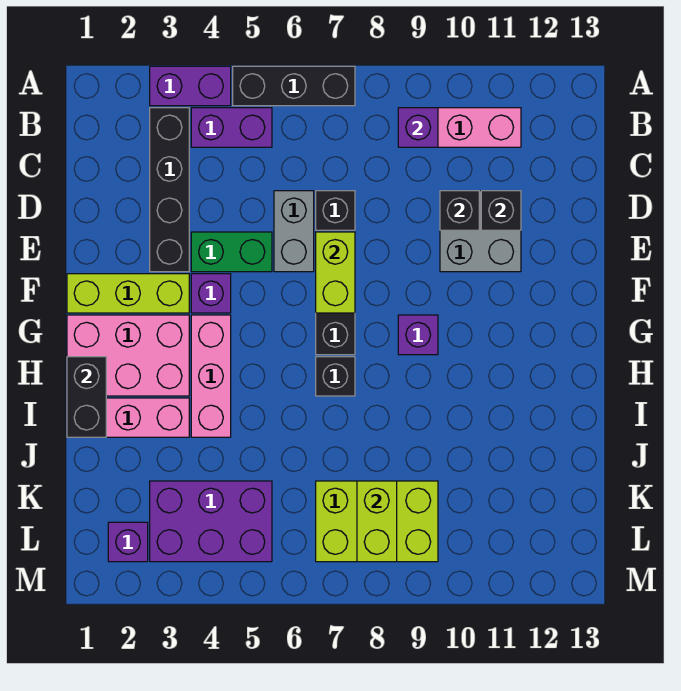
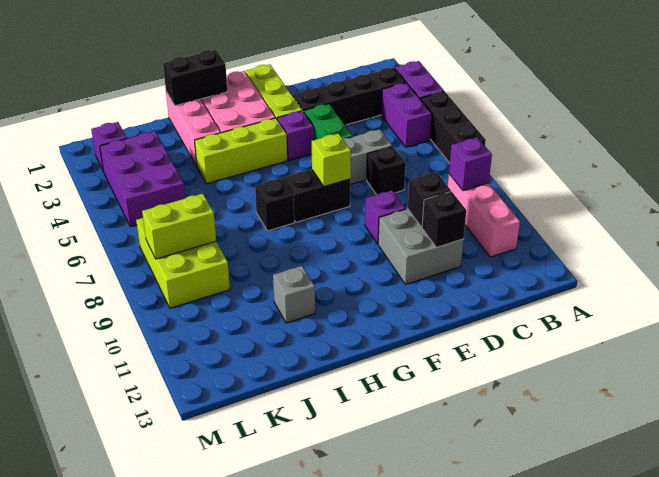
lime 1x2 brick [316,232,355,313] -> lime 1x1 brick [312,133,351,186]
pink 1x3 brick [191,315,231,437] -> lime 1x3 brick [195,118,287,184]
purple 1x1 brick [398,315,438,355] -> purple 1x1 brick moved to [365,190,406,244]
none -> grey 1x1 brick [273,266,315,323]

